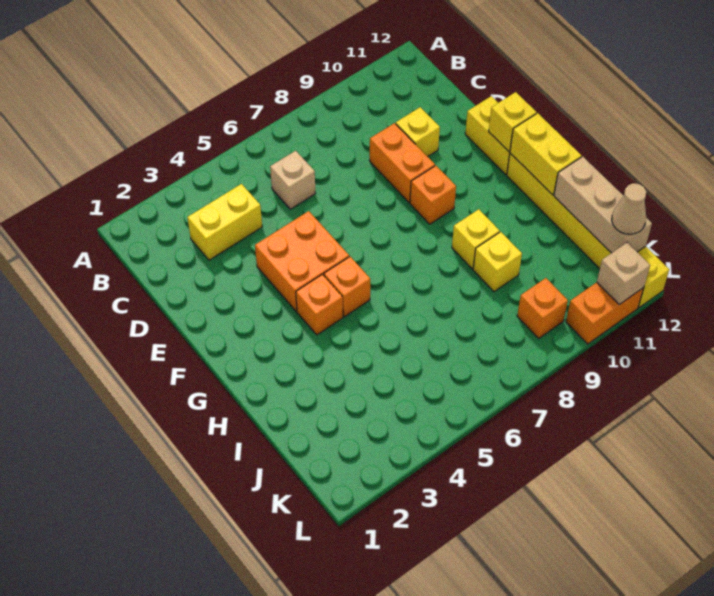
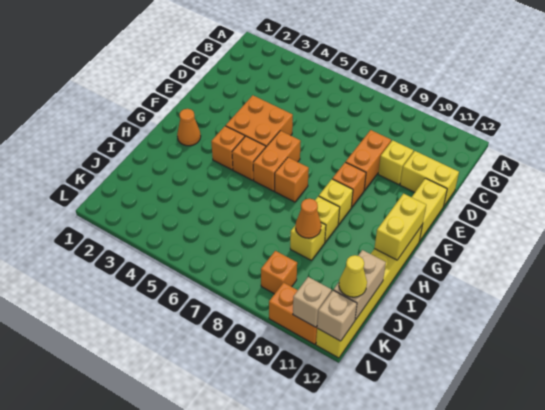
yellow 1x2 brick [187,184,262,260] -> yellow 1x2 brick moved to [400,151,459,206]
tan 1x1 brick [270,151,316,209] -> tan 1x1 brick moved to [317,290,357,341]
none -> orange 1x2 brick [253,131,301,191]
yellow 1x1 brick [489,92,537,151] -> yellow 1x1 brick moved to [319,179,353,224]
none -> orange 1x1 cone [177,109,201,146]
none -> orange 1x1 brick [275,157,309,202]
none -> orange 1x1 cone [296,199,321,238]
tan 1x3 brick [554,157,652,253] -> tan 1x2 brick [334,250,386,320]
tan 1x1 cone [612,183,646,234] -> yellow 1x1 cone [339,255,367,297]

